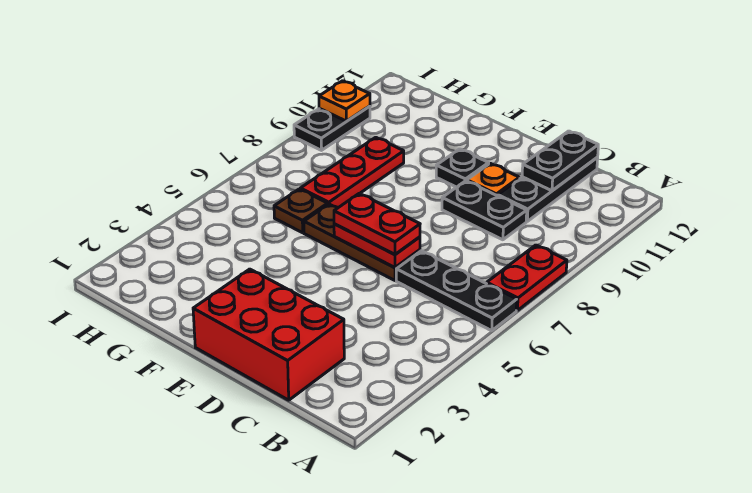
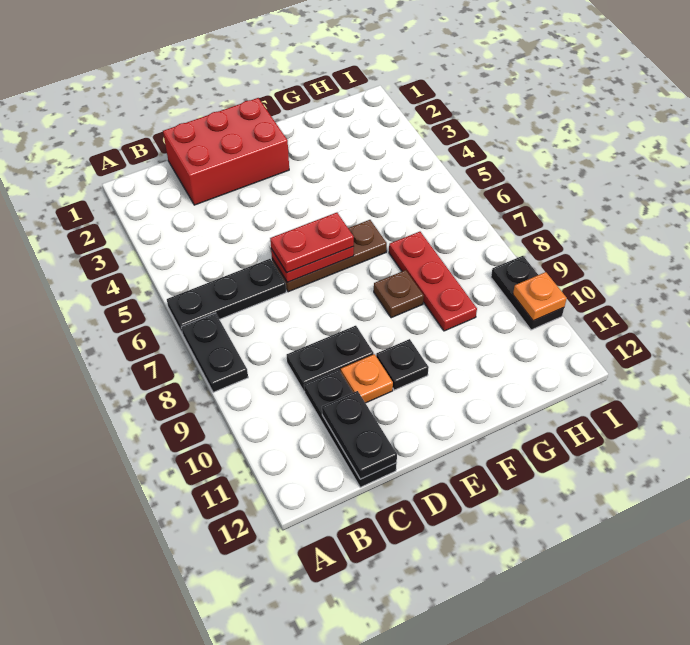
red 1x2 plate [487,245,567,310] -> black 1x2 plate [181,313,248,392]
brown 1x1 plate [274,189,328,233] -> brown 1x1 plate moved to [374,270,424,318]

